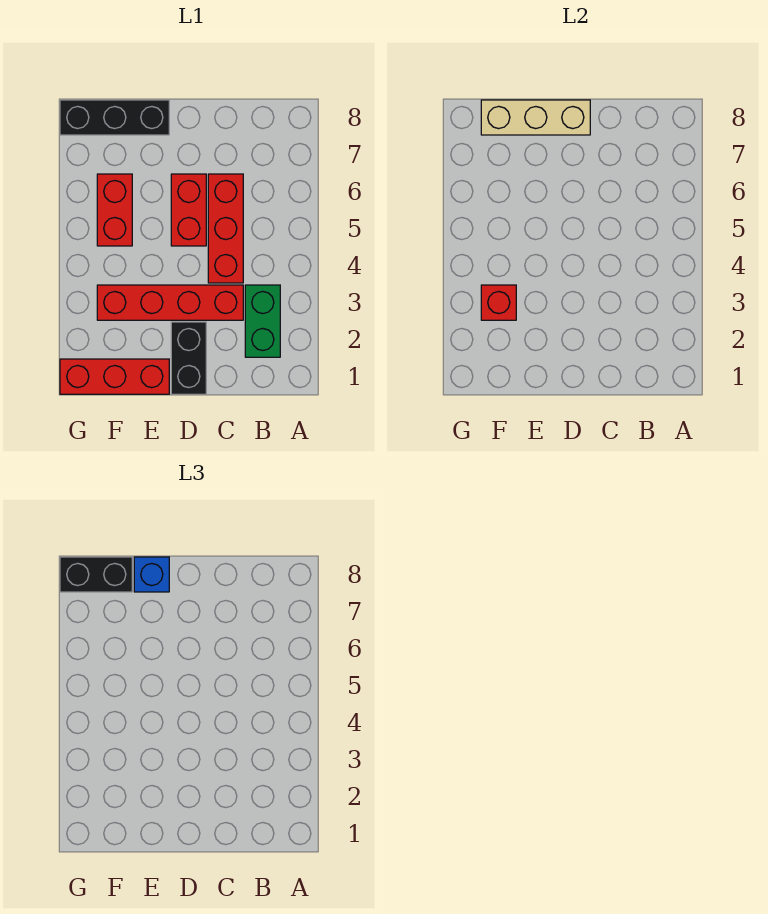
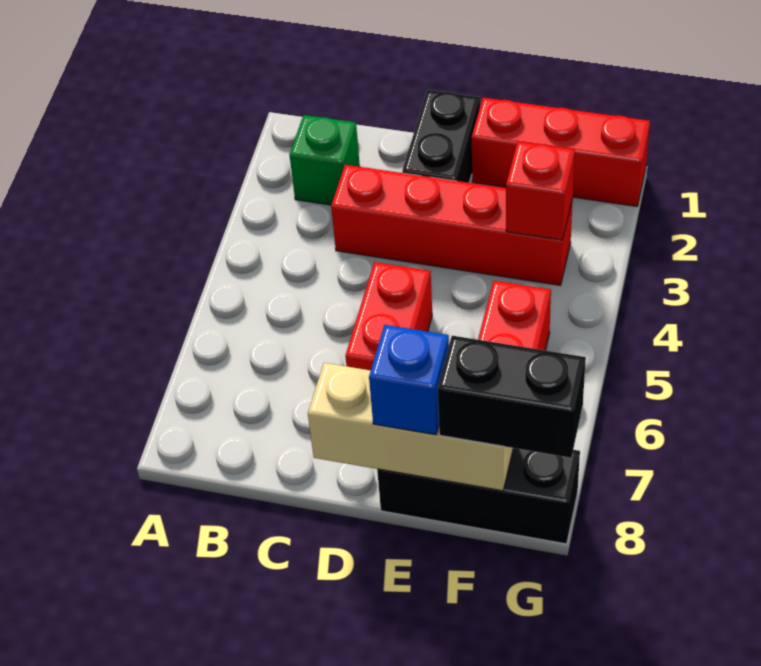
green 1x2 brick [245,285,280,357] -> green 1x1 brick [289,115,360,205]
red 1x3 brick [208,174,243,283] -> none

